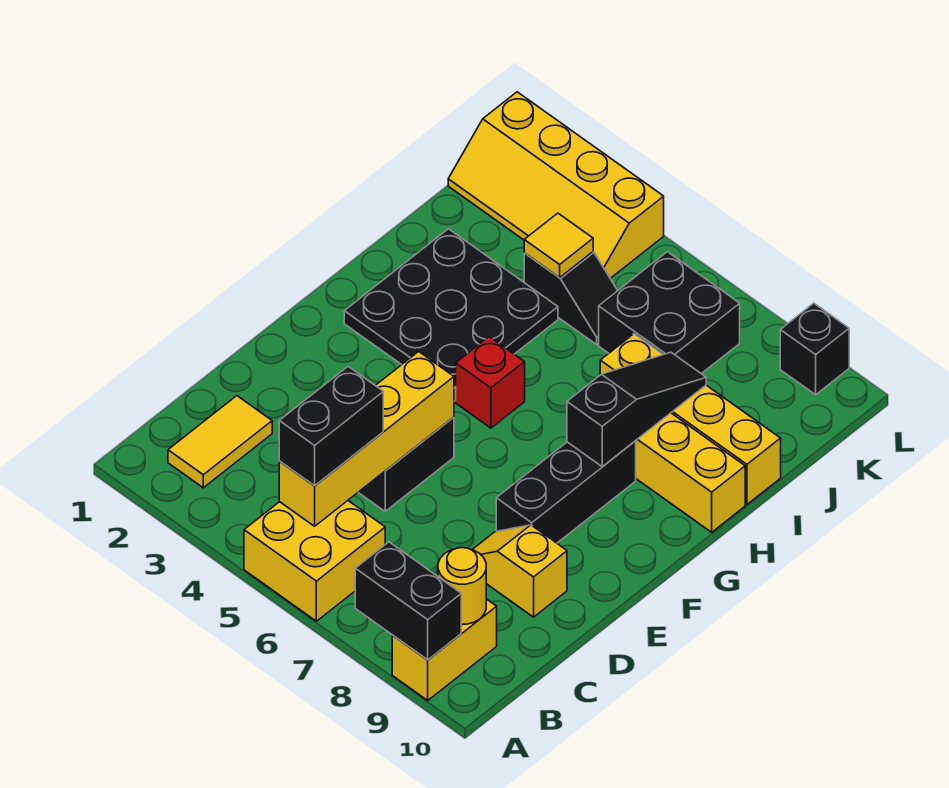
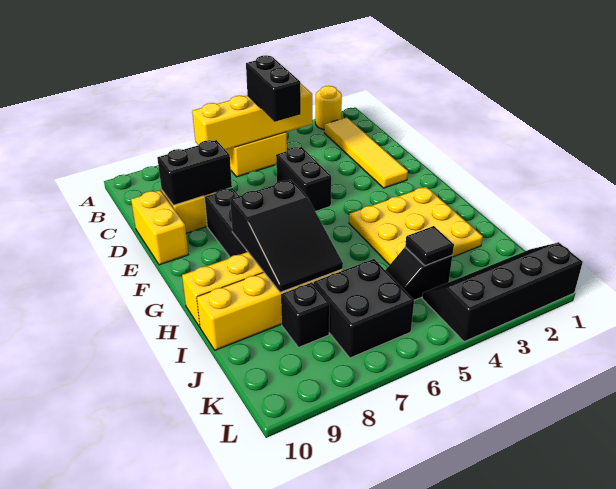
black 1x2 brick [355,542,461,660] -> black 1x2 brick moved to [157,140,232,205]
yellow 1x2 brick [392,599,497,700] -> yellow 1x2 brick moved to [131,190,188,265]
yellow 1x2 tile [168,396,272,488] -> yellow 1x4 tile [324,117,408,188]
yellow 1x4 brick [279,351,454,526] -> yellow 1x4 brick turned to [192,83,312,150]
yellow 1x1 round brick [438,548,486,625] -> yellow 1x1 round brick moved to [315,86,342,130]
black 3x3 plate [344,229,558,401] -> yellow 3x3 plate [349,187,483,265]
red 1x1 brick [456,337,525,428] -> none
black 1x3 slope [567,352,706,467] -> black 2x3 slope [230,180,343,293]
yellow 1x1 tile [524,213,593,277] -> black 1x1 tile [405,226,454,266]
yellow 2x4 slope [448,92,664,278] -> black 2x4 slope [422,242,583,342]
black 1x1 brick [780,303,849,395] -> black 1x1 brick moved to [281,282,330,347]

